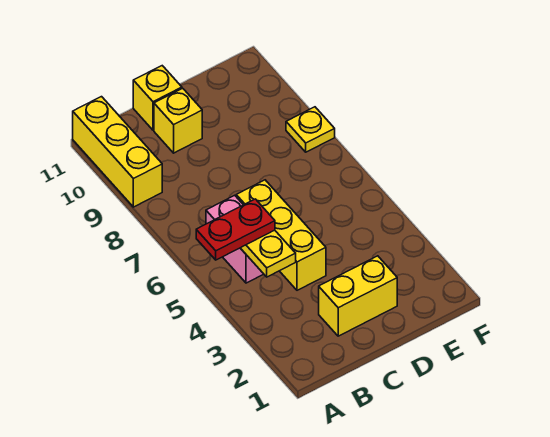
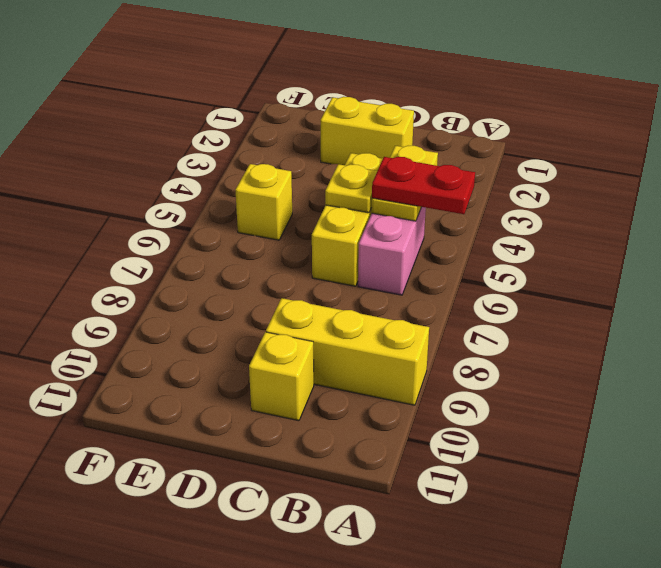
yellow 1x3 brick [73,97,162,207] -> yellow 1x3 brick turned to [266,298,429,405]
yellow 1x1 brick [133,66,182,130] -> yellow 1x1 brick moved to [235,164,292,240]
yellow 1x1 plate [286,107,335,152] -> yellow 1x1 plate moved to [325,164,377,213]

